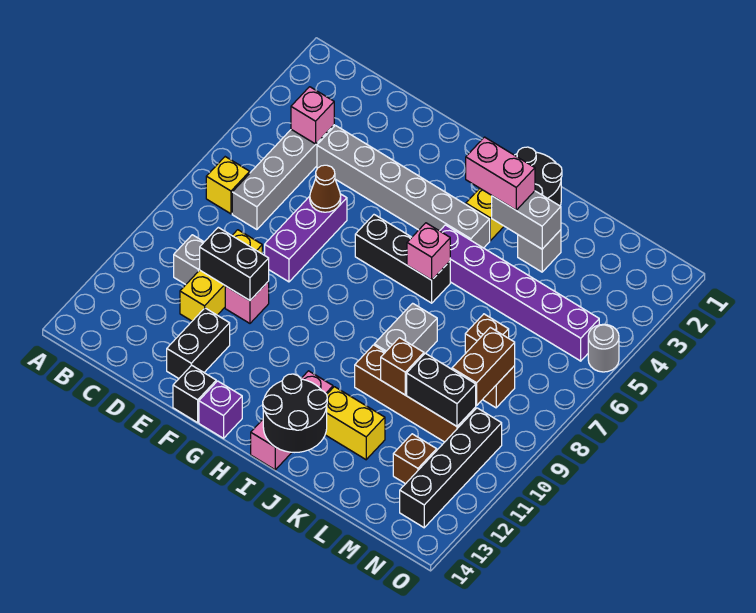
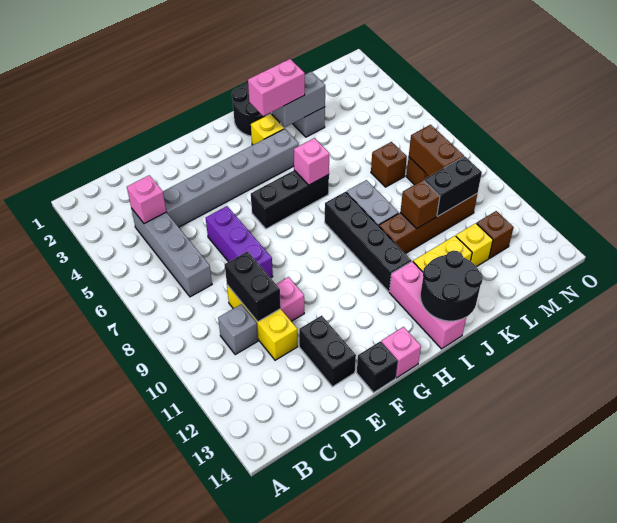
yellow 1x1 brick [206,157,250,214] -> yellow 1x1 brick moved to [456,223,493,267]
black 1x2 brick [200,227,269,300] -> black 1x2 brick turned to [225,251,281,322]
brown 1x1 cone [310,165,341,212] -> none
purple 1x1 brick [199,381,242,438] -> pink 1x1 brick [381,327,421,378]
purple 1x6 brick [440,225,599,361] -> none
black 1x4 brick [400,408,502,528] -> black 1x4 brick moved to [325,192,411,292]
grey 1x1 round brick [588,324,619,372] -> none

